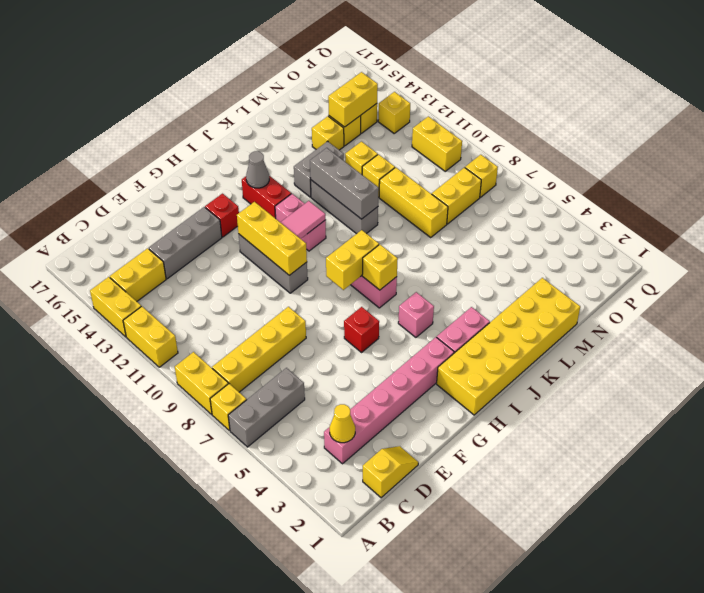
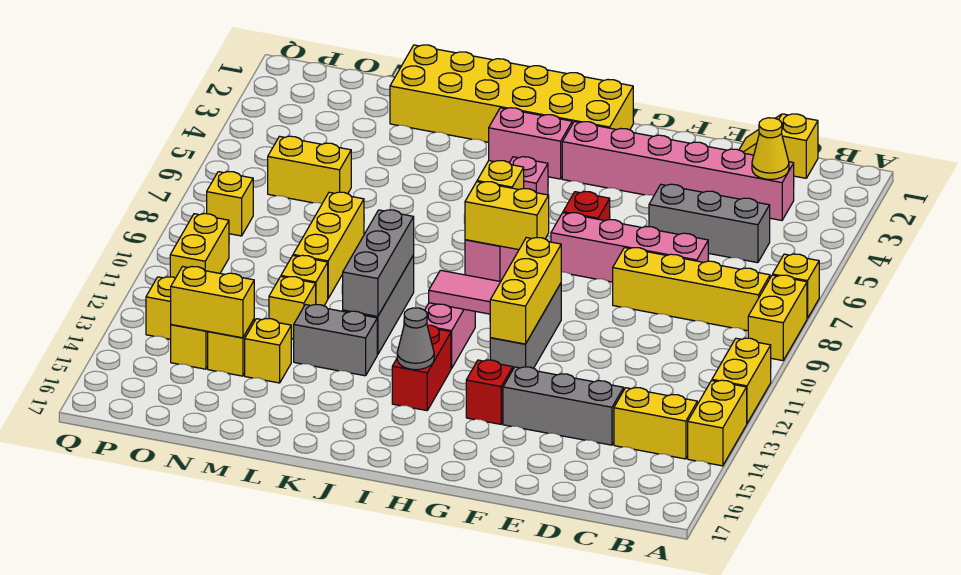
grey 1x3 brick [228,368,305,447] -> grey 1x3 brick moved to [649,184,770,263]
none -> pink 1x4 brick [551,213,708,282]
yellow 1x2 brick [432,168,481,224] -> yellow 1x2 brick moved to [268,136,351,204]

